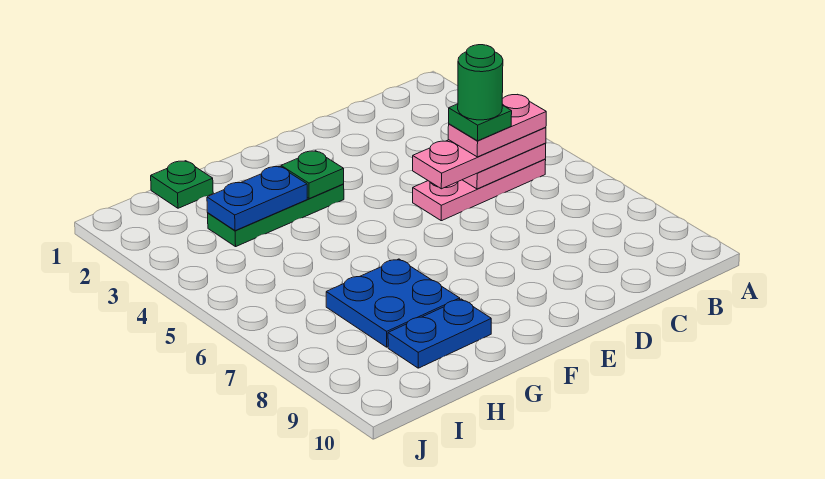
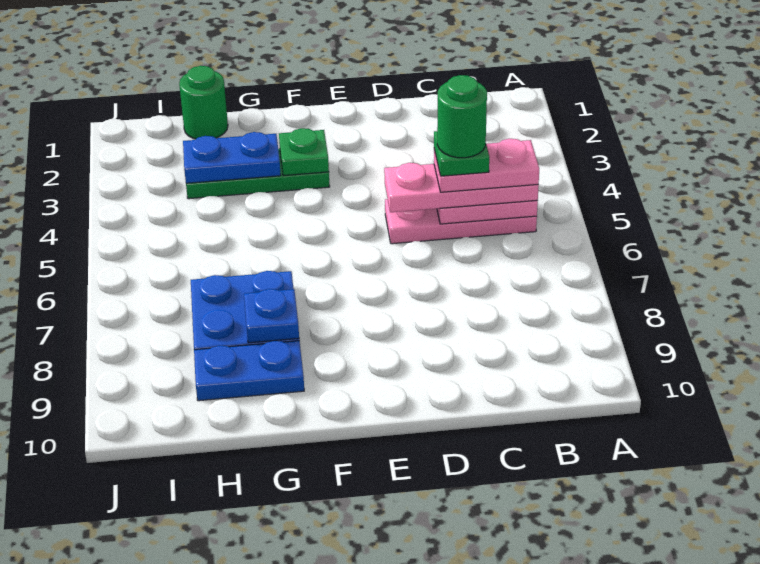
none -> blue 1x1 plate [244,289,299,343]
green 1x1 plate [151,161,213,208] -> green 1x1 round brick [179,66,228,139]

